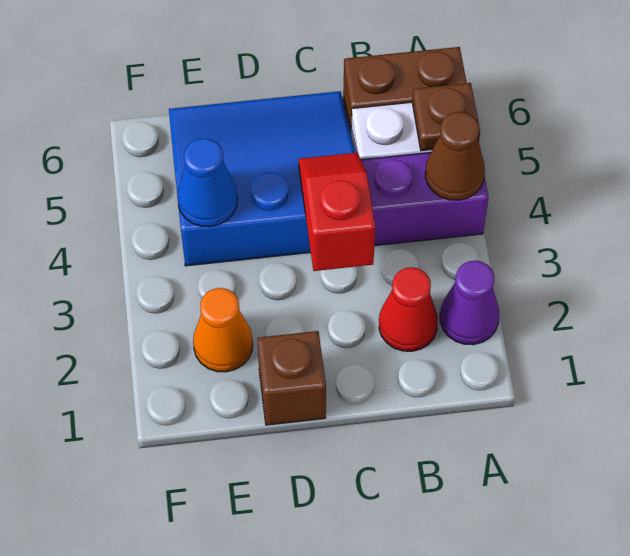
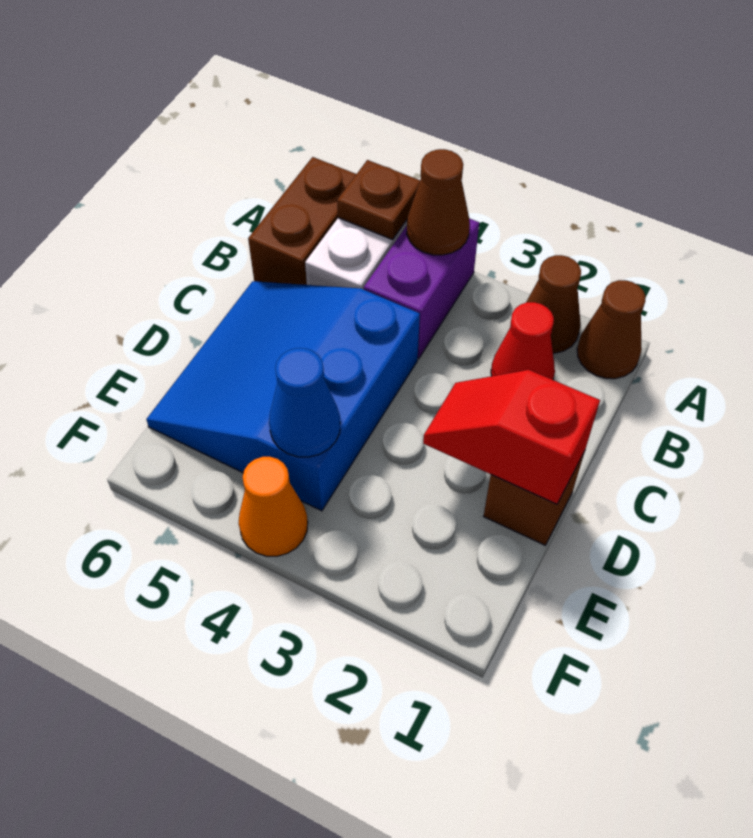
none -> brown 1x1 cone [577,280,645,379]
purple 1x1 cone [440,261,499,345] -> brown 1x1 cone [526,255,581,353]
red 1x2 slope [299,153,375,271] -> red 1x2 slope moved to [423,370,600,504]
orange 1x1 cone [193,288,253,372] -> orange 1x1 cone moved to [239,457,308,556]

